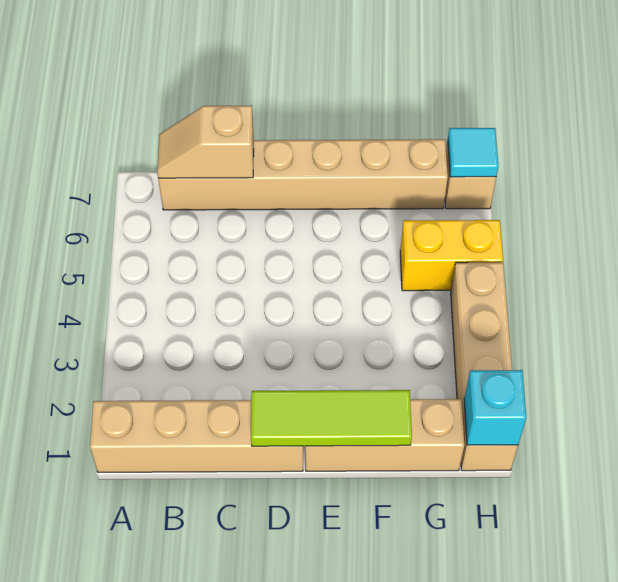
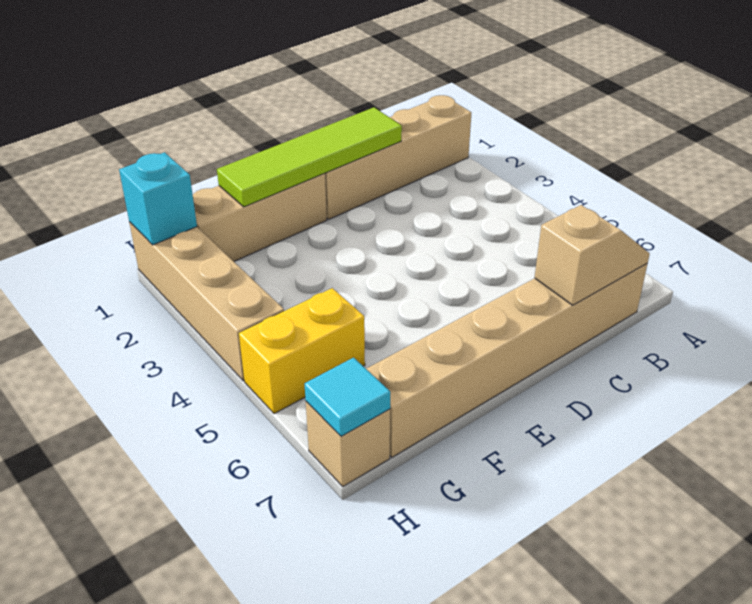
lime 1x3 tile [251,390,412,446] -> lime 1x4 tile [217,107,402,207]

